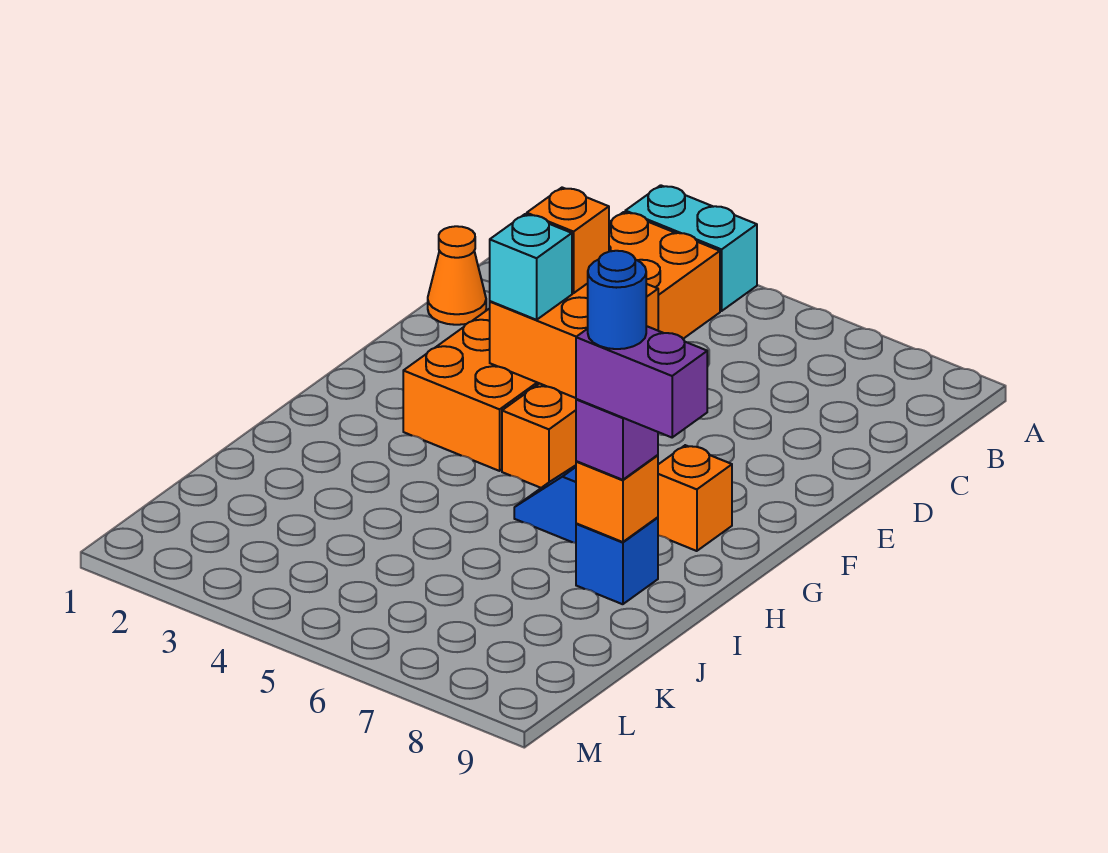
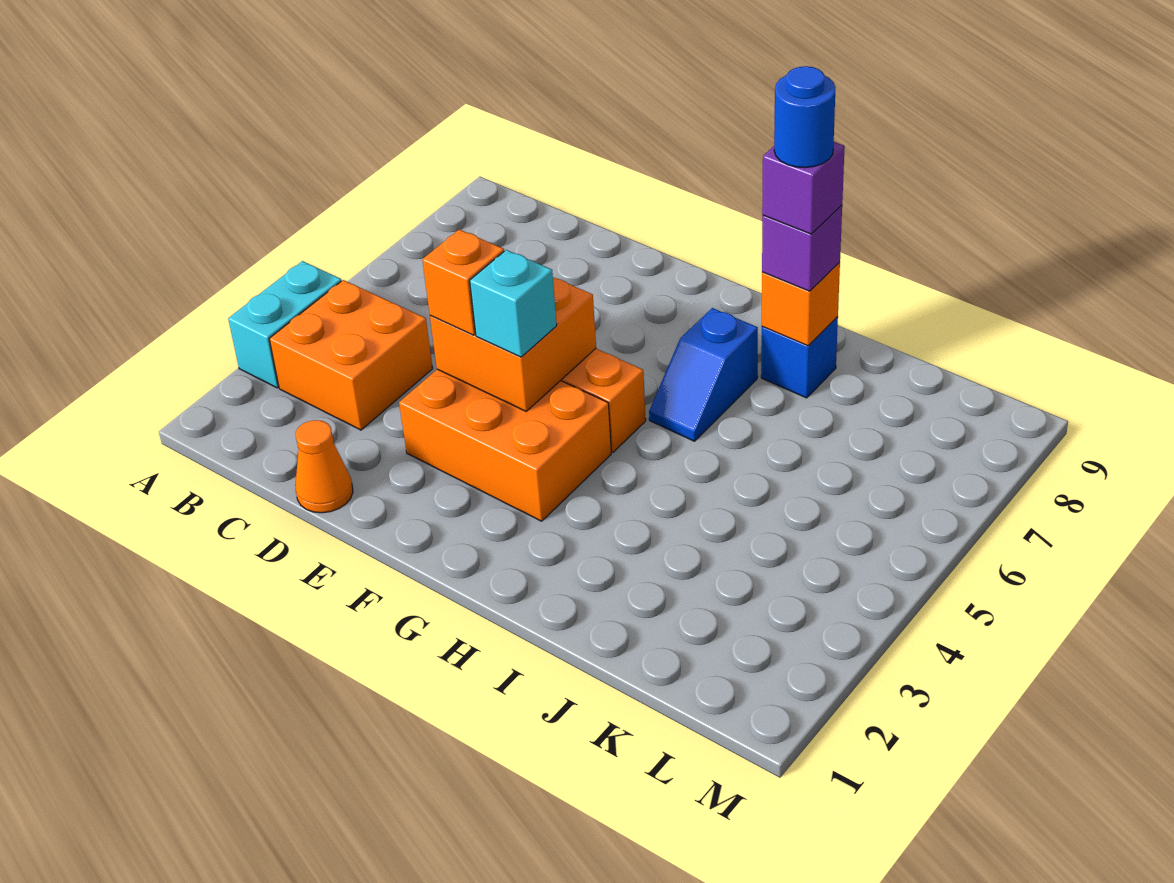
orange 1x1 brick [658,445,732,551] -> none
purple 1x2 brick [576,326,707,437] -> purple 1x1 brick [762,142,845,234]

